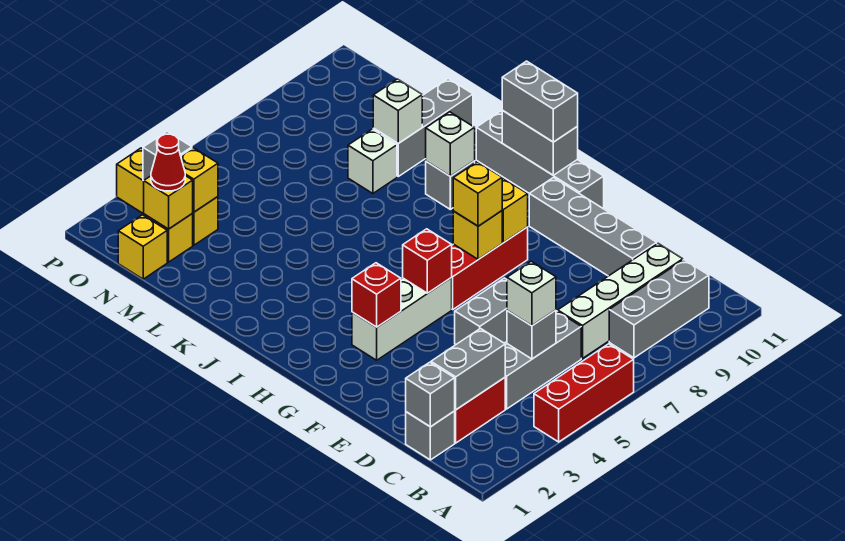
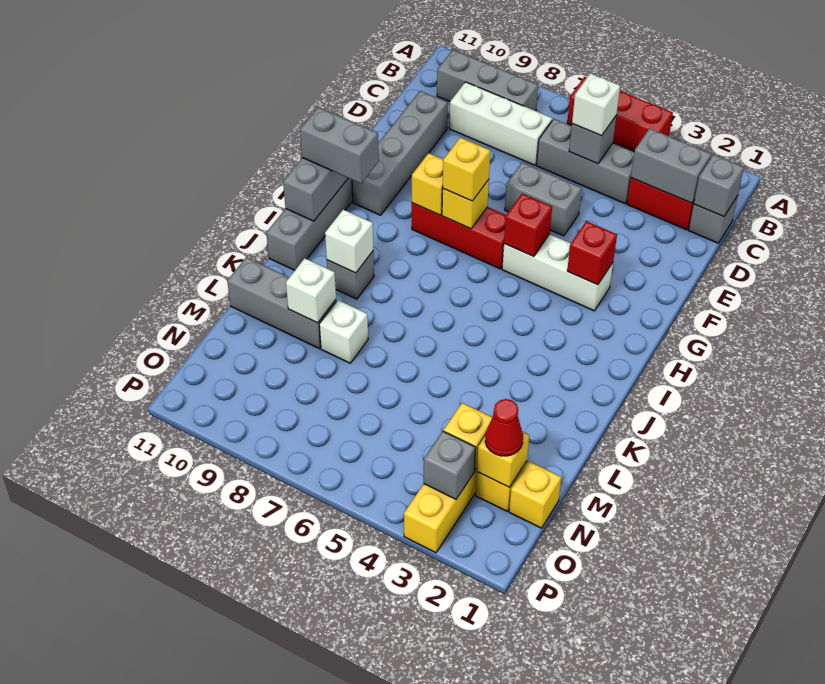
white 1x4 brick [558,243,683,358] -> white 1x3 brick [449,82,552,165]
grey 1x2 brick [502,61,578,142] -> grey 1x2 brick turned to [300,107,379,183]

